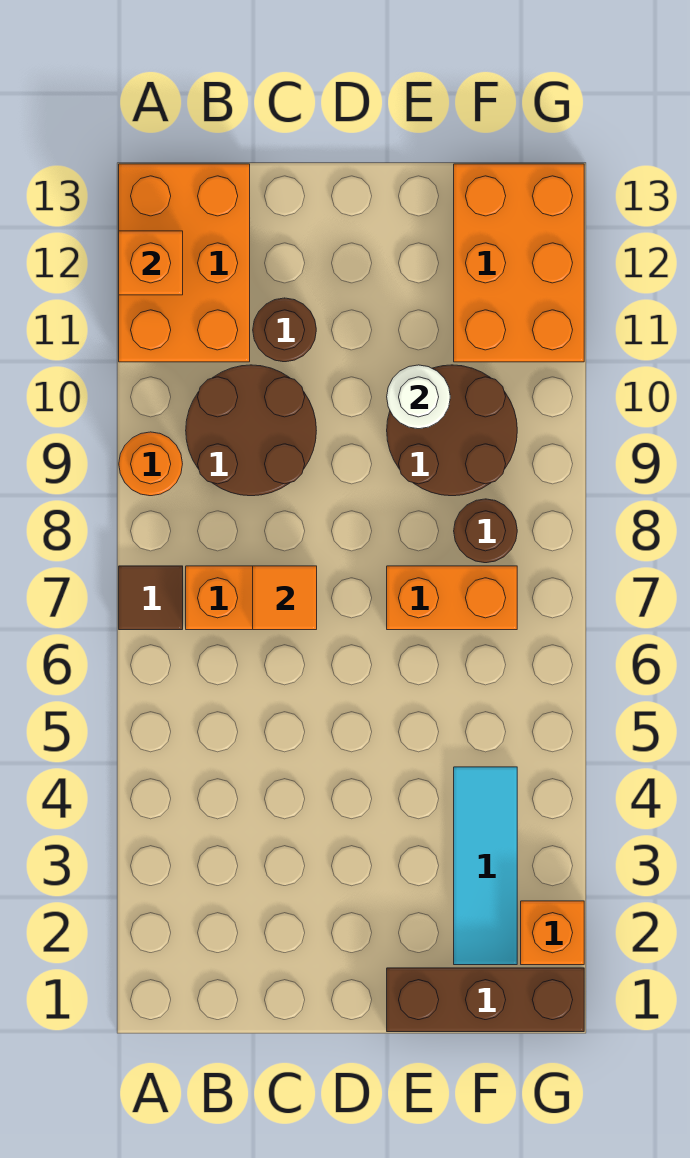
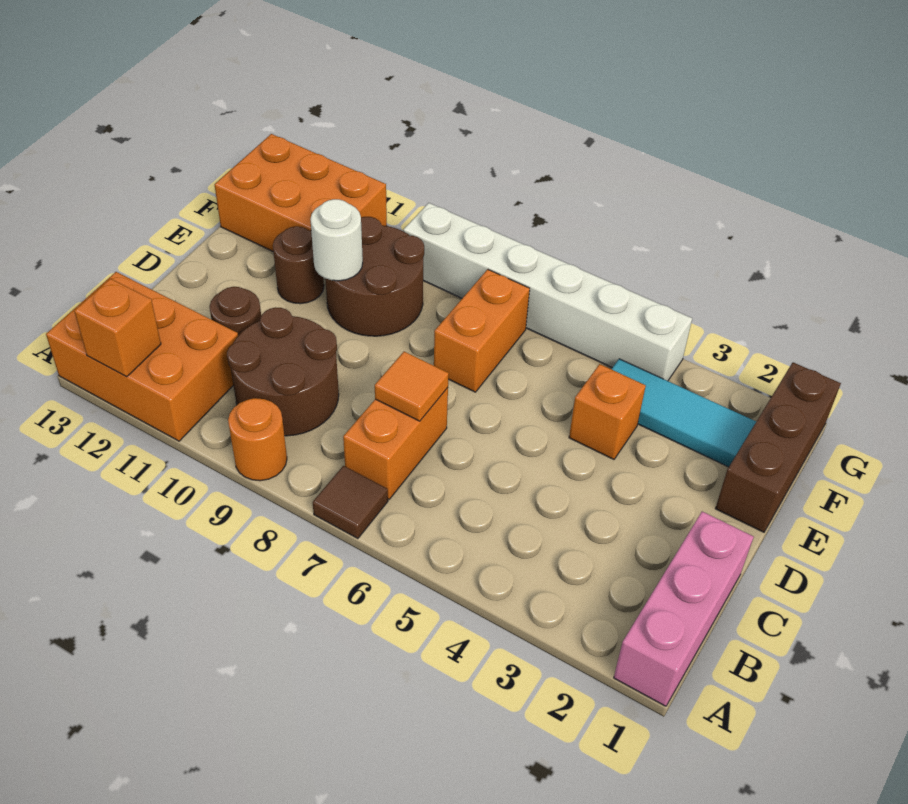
none -> pink 1x3 brick [614,512,754,706]
brown 1x1 round brick [454,499,517,563] -> brown 1x1 round brick moved to [273,226,324,304]
orange 1x1 brick [521,901,584,965] -> orange 1x1 brick moved to [569,364,646,459]
none -> white 1x6 brick [403,203,692,381]

